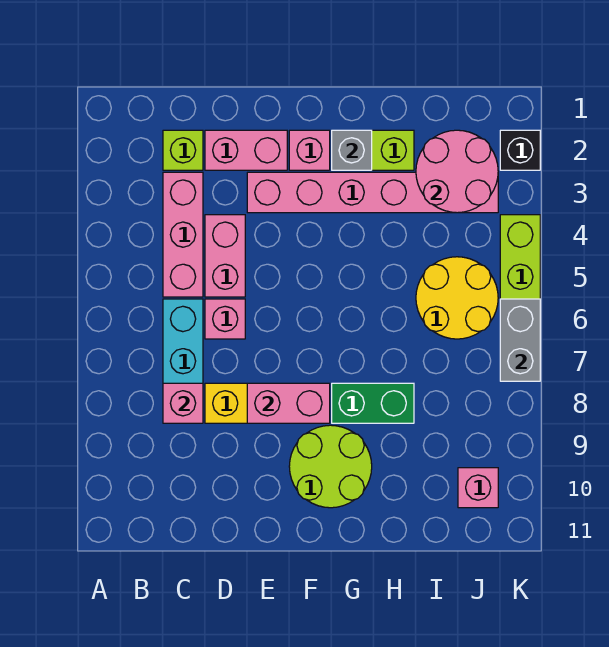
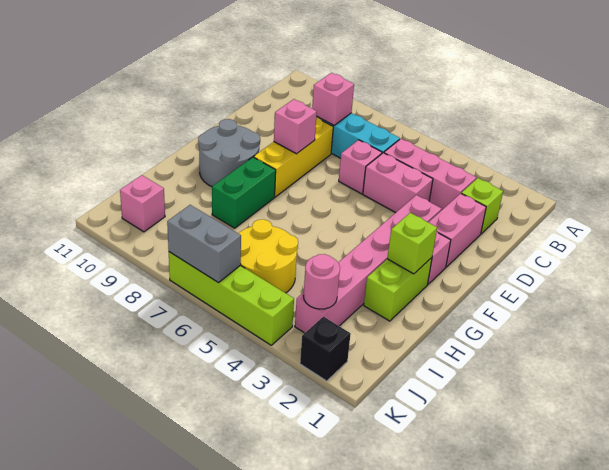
pink 1x2 brick [247,383,330,423] -> pink 1x1 brick [274,99,317,154]
lime 2x2 round brick [289,425,372,508] -> grey 2x2 round brick [198,119,260,187]
grey 1x1 brick [332,130,372,170] -> lime 1x1 brick [387,213,437,274]
pink 2x2 round brick [416,130,498,213] -> pink 1x1 round brick [303,254,340,309]

